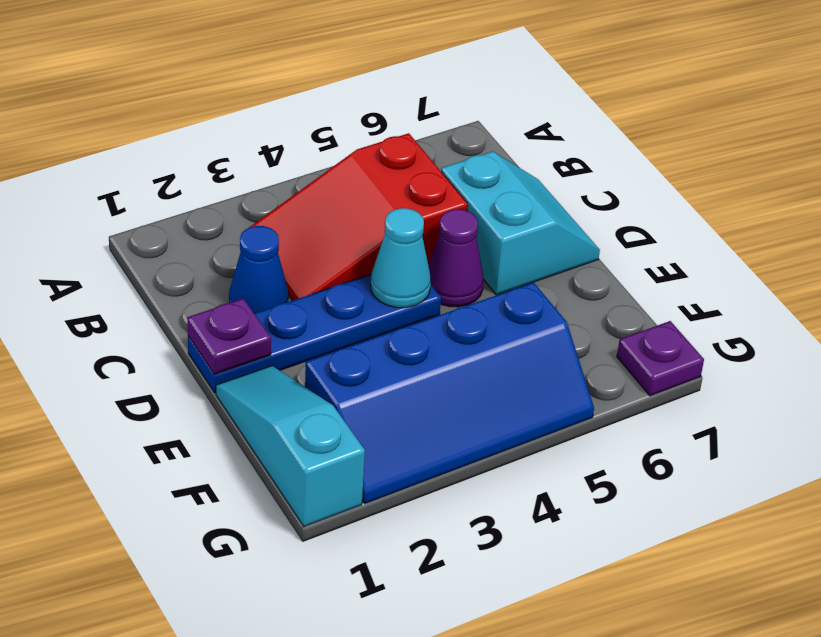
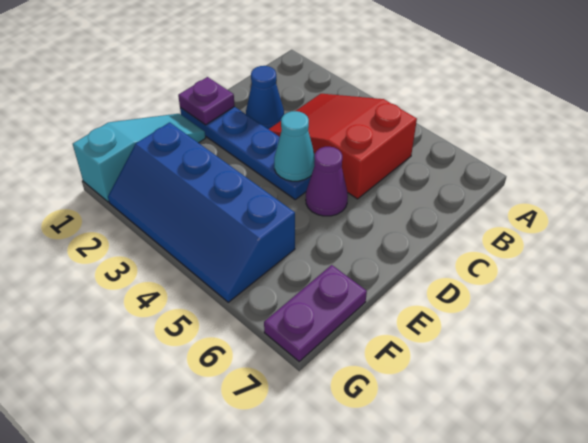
cyan 2x2 slope [441,151,600,295] -> none
purple 1x1 plate [617,321,704,396] -> purple 1x2 plate [264,265,367,362]

